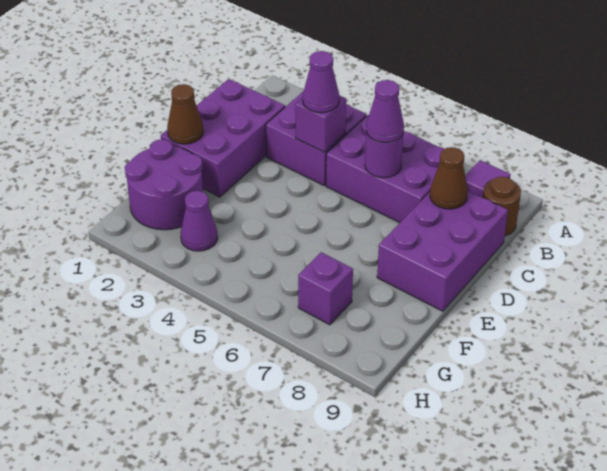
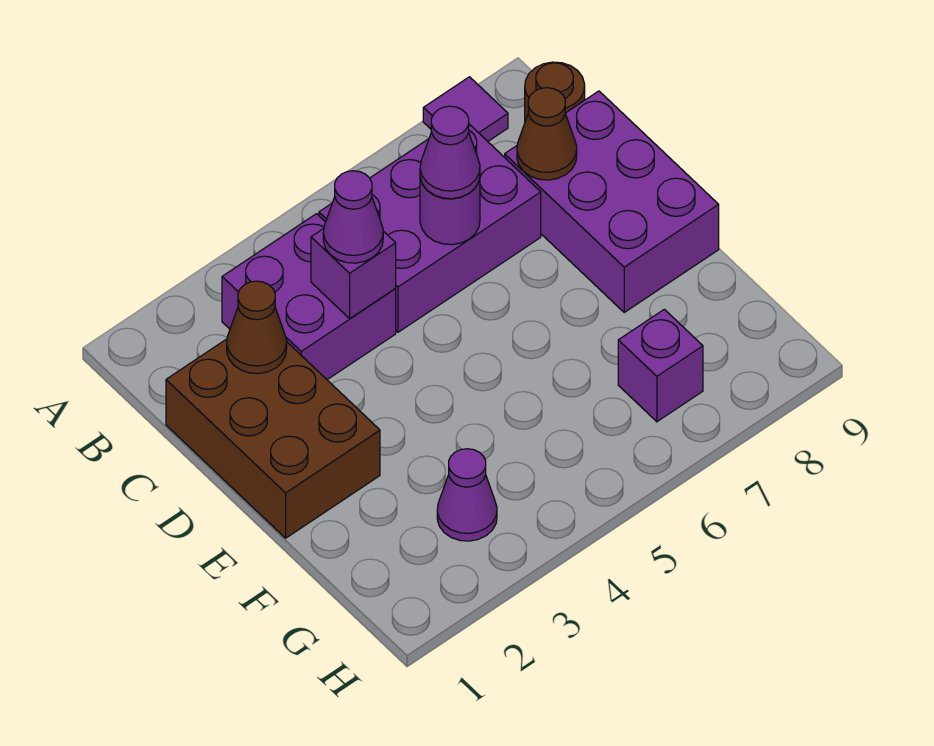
purple 2x3 brick [160,79,285,197] -> brown 2x3 brick [166,339,380,538]
brown 1x1 cone [167,84,203,144] -> brown 1x1 cone moved to [227,281,287,374]
purple 2x2 round brick [125,139,203,230] -> none

